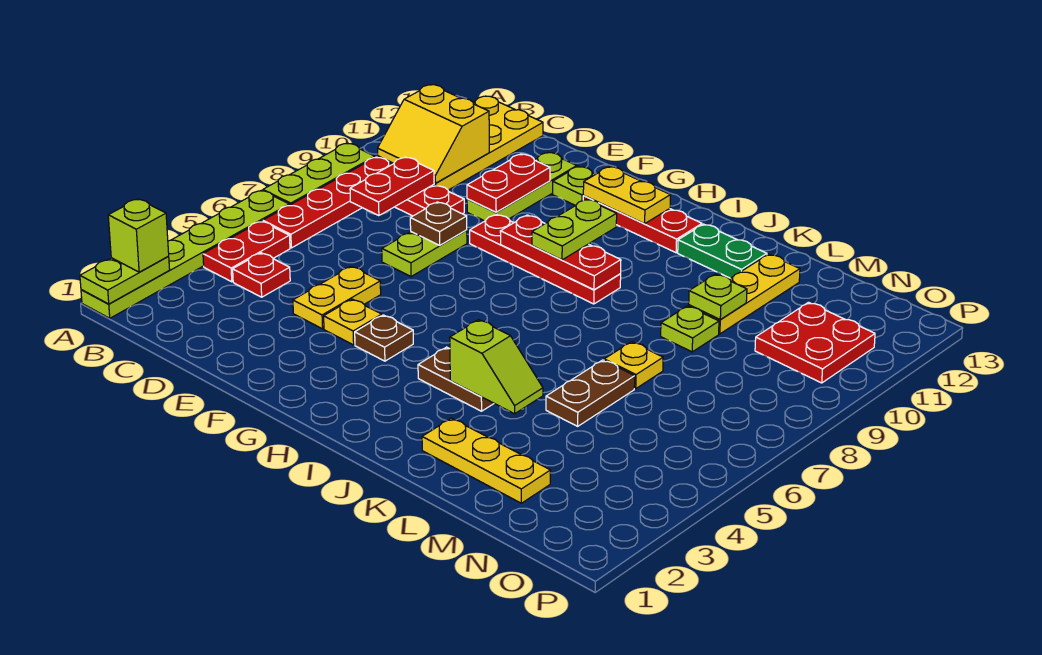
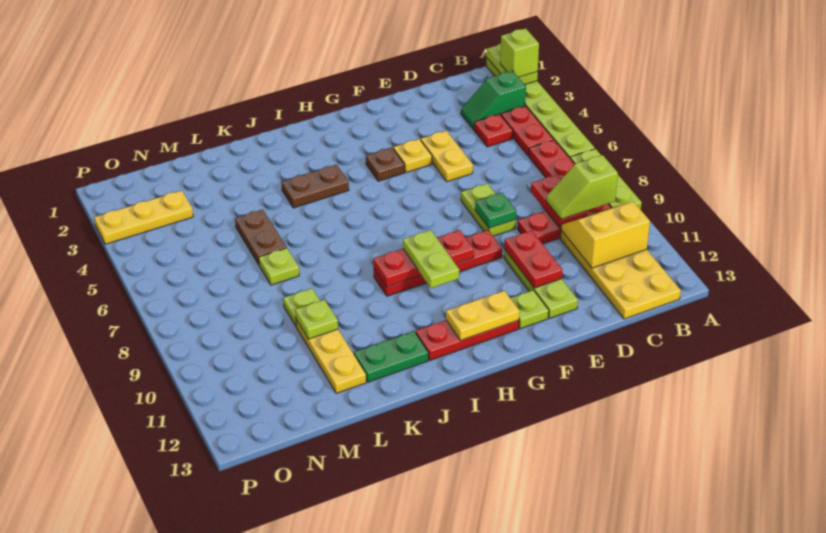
none -> green 1x2 slope [461,71,526,130]
brown 1x1 plate [410,202,467,245] -> green 1x1 plate [475,193,516,228]
lime 1x2 slope [450,320,543,414] -> lime 1x2 slope moved to [546,155,618,219]
yellow 1x3 plate [422,418,551,503] -> yellow 1x3 plate moved to [94,190,193,244]
yellow 1x1 plate [604,342,663,389] -> lime 1x1 plate [259,248,299,285]
red 2x2 plate [755,302,875,383] -> none

